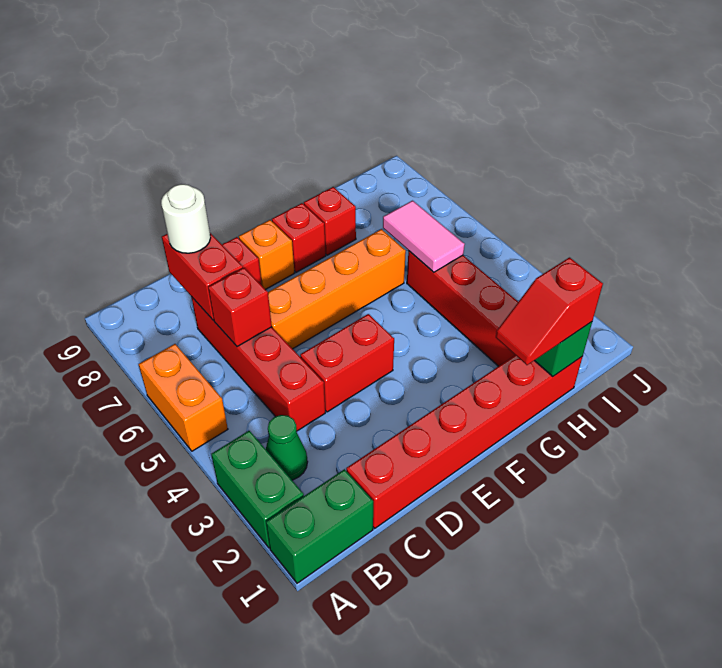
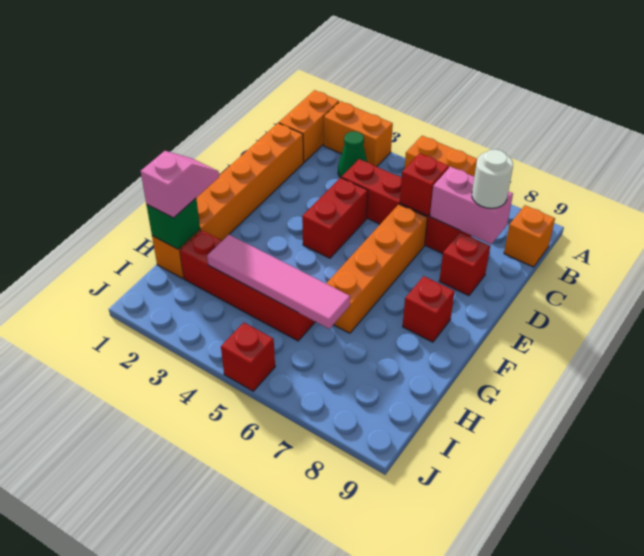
green 1x2 brick [266,469,373,583] -> orange 1x2 brick [279,90,339,162]
green 1x2 brick [211,431,304,548] -> orange 1x2 brick [324,101,393,167]
red 1x6 brick [346,355,583,528] -> orange 1x6 brick [152,123,304,278]
red 1x2 brick [162,233,243,320] -> pink 1x2 brick [430,167,513,244]
orange 1x1 brick [239,220,294,290] -> orange 1x1 brick moved to [504,205,555,267]
red 1x2 slope [496,257,603,365] -> pink 1x2 slope [141,151,219,218]
red 1x1 brick [304,187,356,255] -> red 1x1 brick moved to [221,323,275,391]
pink 1x2 tile [383,201,465,272] -> pink 1x4 tile [207,235,350,329]

